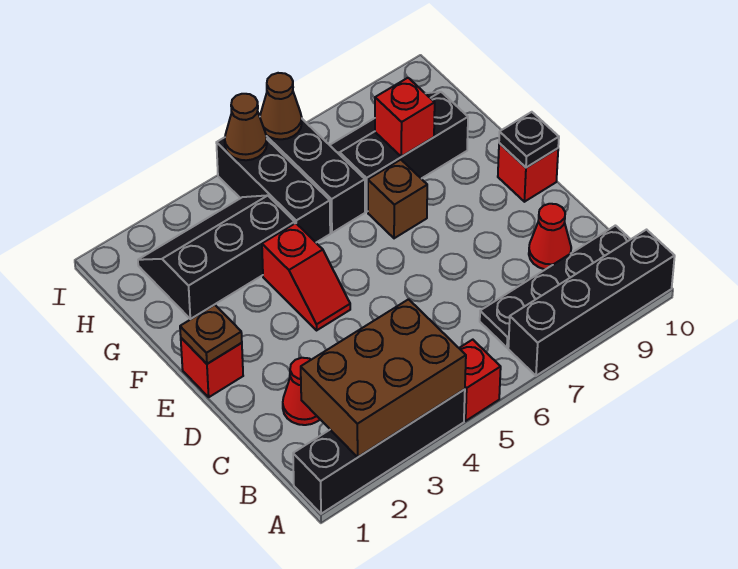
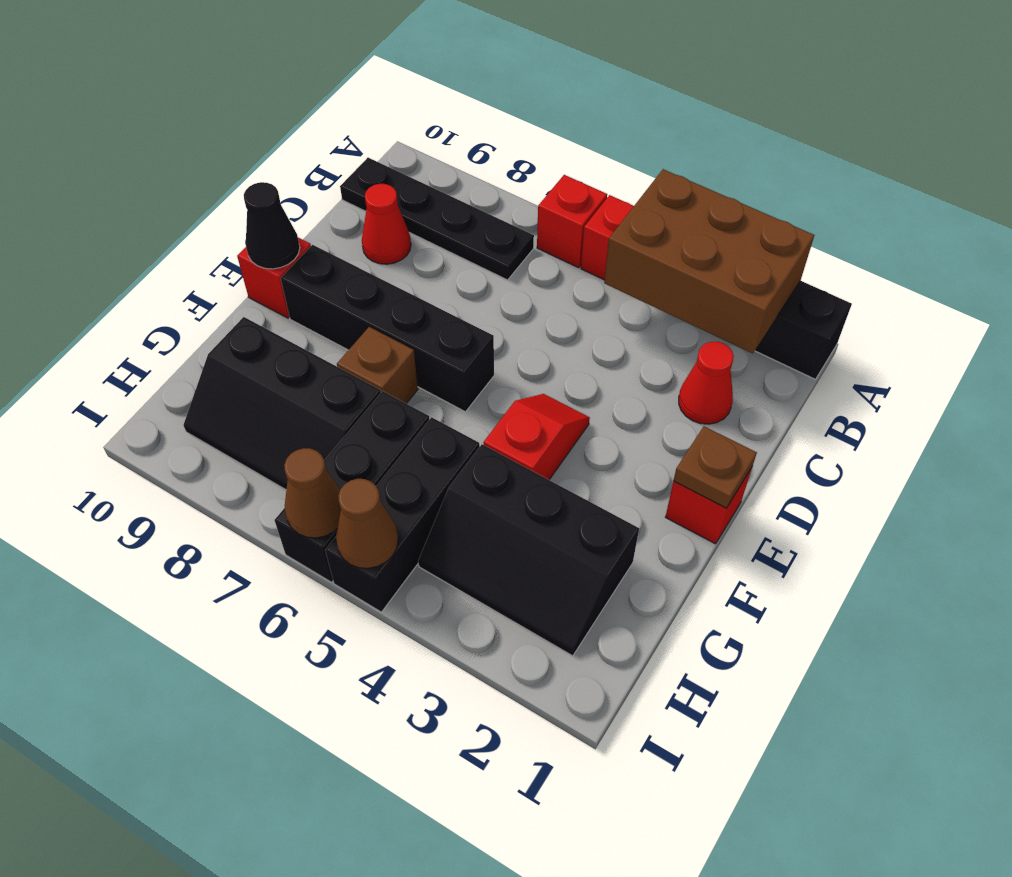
black 1x4 brick [508,230,675,376] -> black 1x4 brick moved to [281,245,494,412]
black 1x1 plate [499,112,559,168] -> black 1x1 cone [244,182,300,269]
red 1x1 brick [375,78,435,157] -> red 1x1 brick moved to [537,175,607,268]

